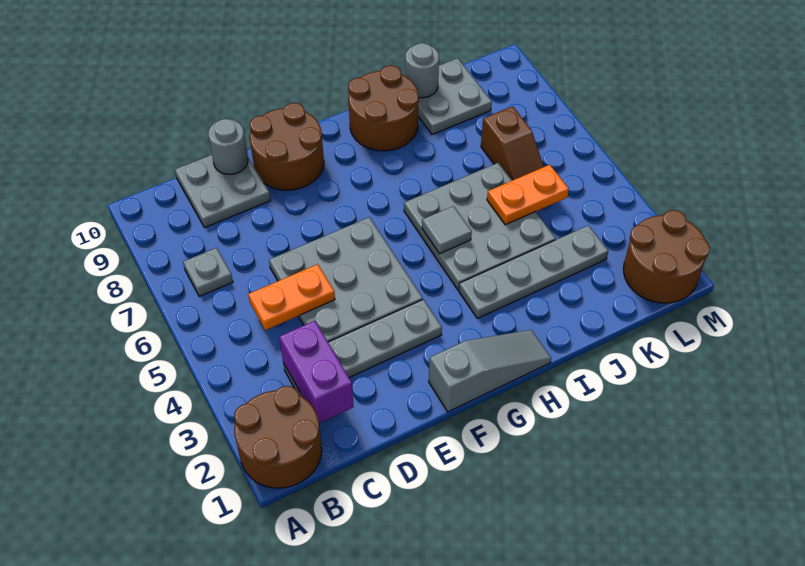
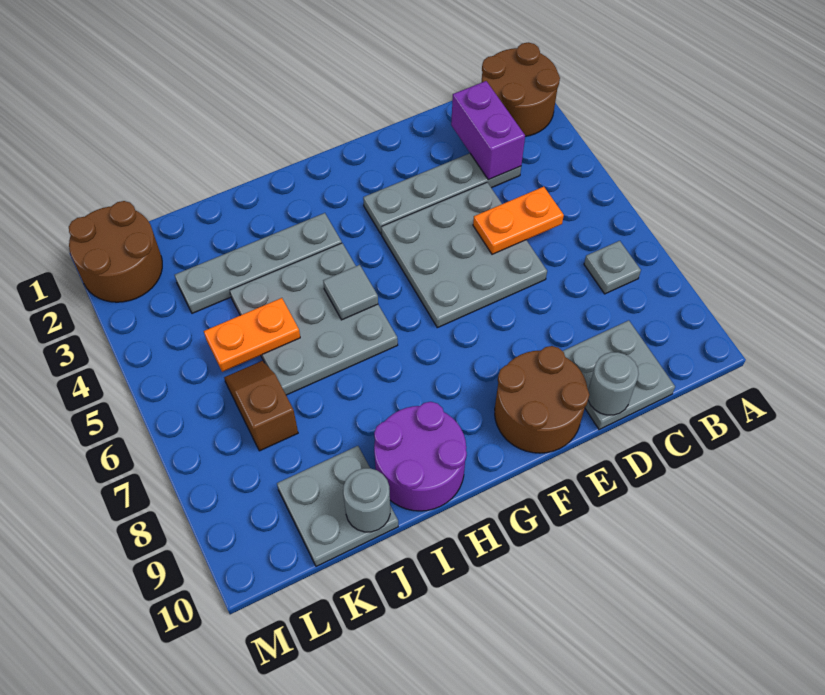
grey 1x3 slope [429,330,551,412] -> none
brown 2x2 round brick [348,65,419,151] -> purple 2x2 round brick [374,402,467,511]

